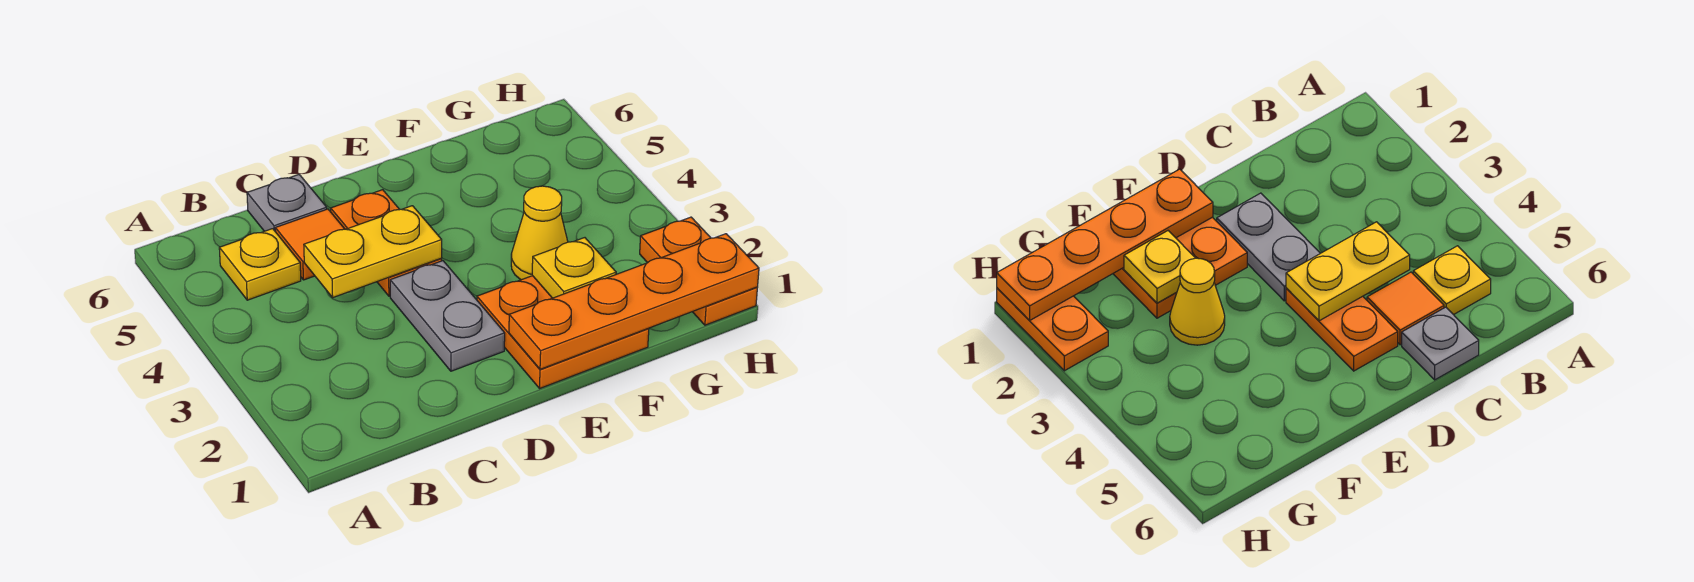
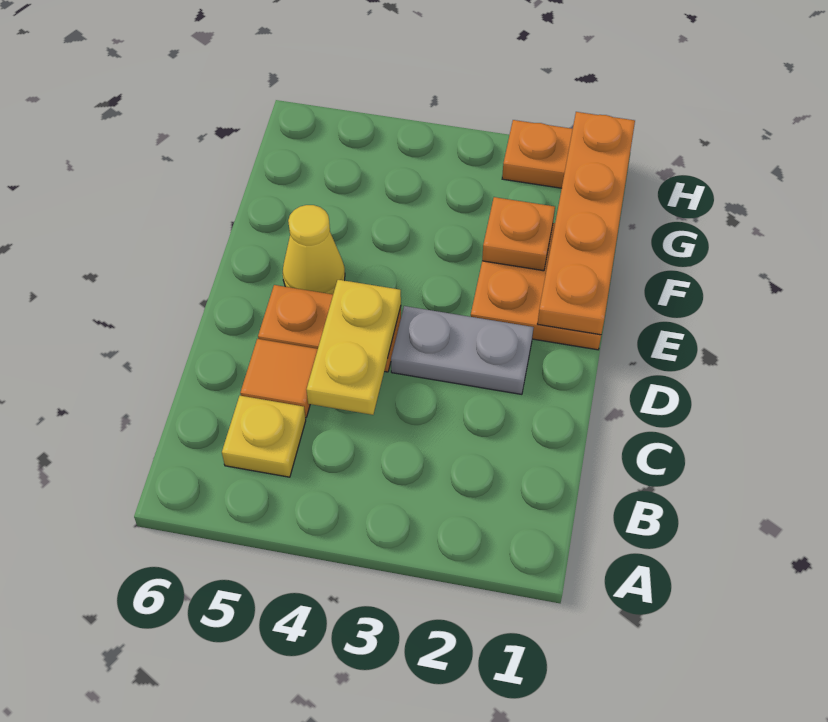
grey 1x1 plate [247,175,327,232] -> none
yellow 1x1 plate [532,238,616,298] -> orange 1x1 plate [482,197,555,271]
yellow 1x1 cone [511,186,568,280] -> yellow 1x1 cone moved to [283,205,345,294]

